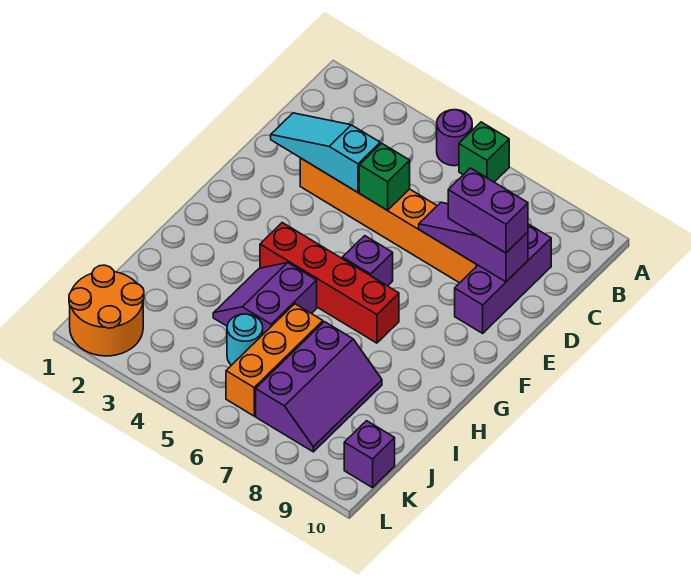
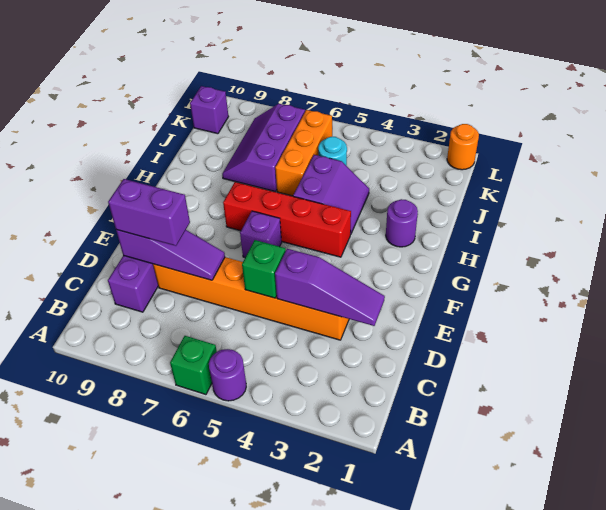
cyan 1x3 slope [271,113,380,192] -> purple 1x3 slope [275,249,385,326]
none -> purple 1x1 round brick [386,199,418,247]
orange 2x2 round brick [69,265,144,356] -> orange 1x1 round brick [447,124,479,170]

